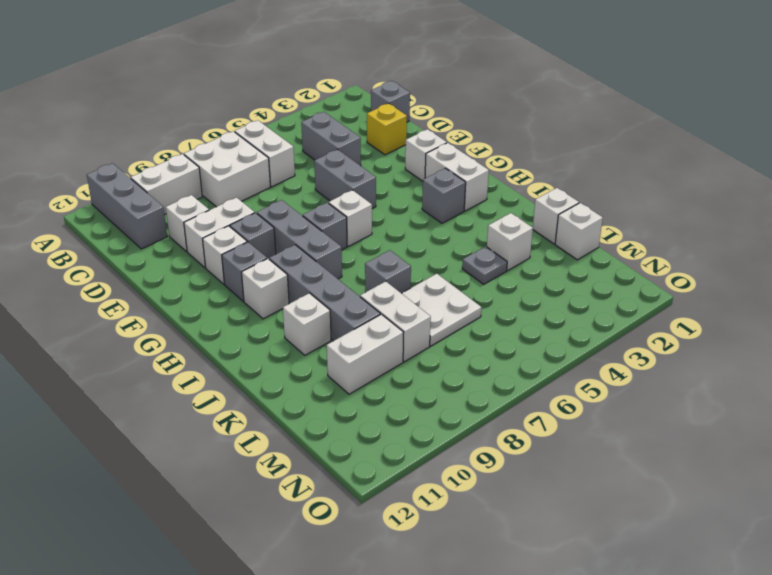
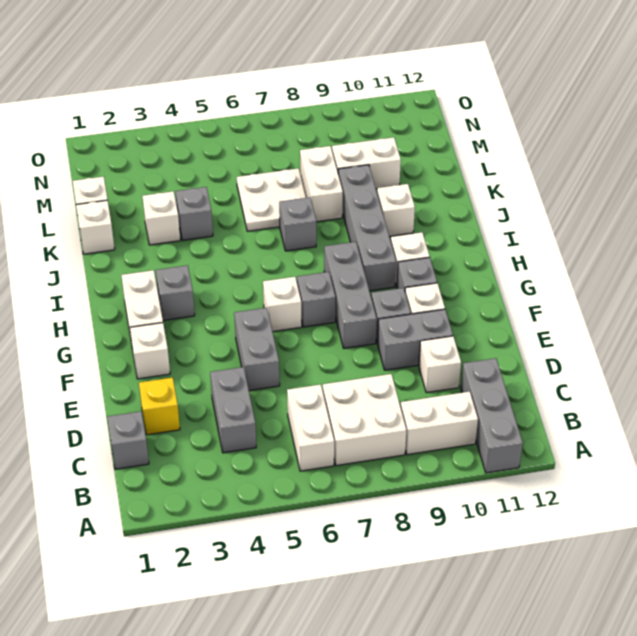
white 1x2 brick [184,198,255,268] -> grey 1x2 brick [377,309,453,370]
grey 1x1 plate [462,246,507,284] -> grey 1x1 brick [175,187,213,240]

